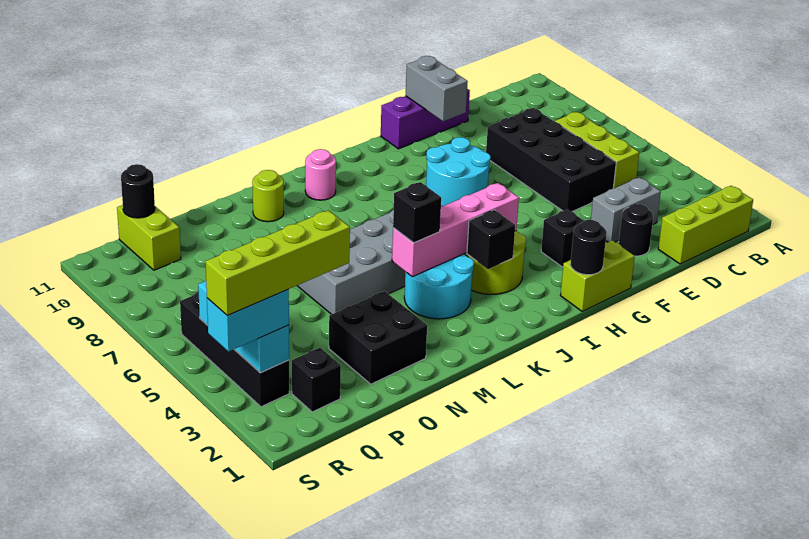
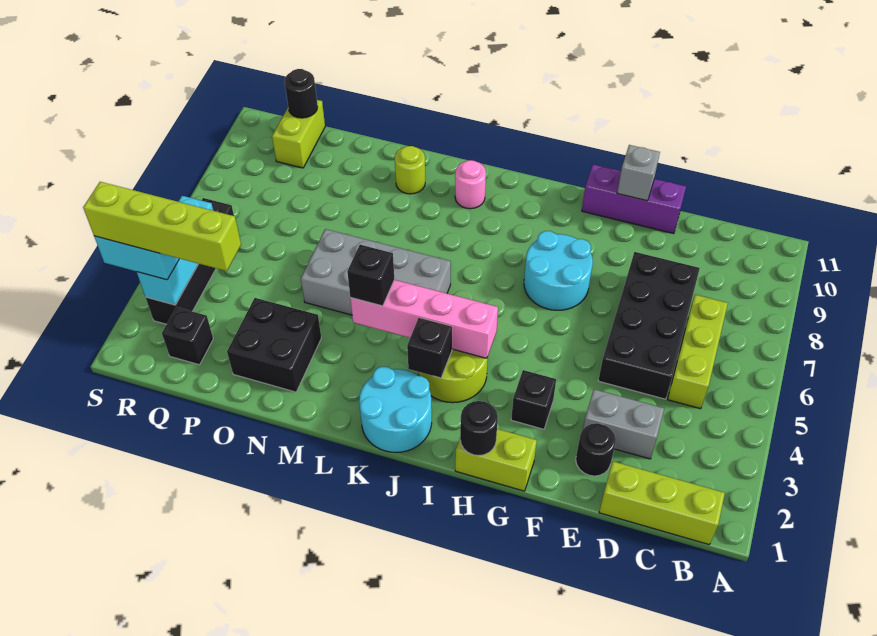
grey 1x2 brick [406,56,468,121] -> grey 1x1 brick [617,145,660,201]
cyan 2x2 round brick [404,254,474,319] -> cyan 2x2 round brick moved to [359,367,432,452]

